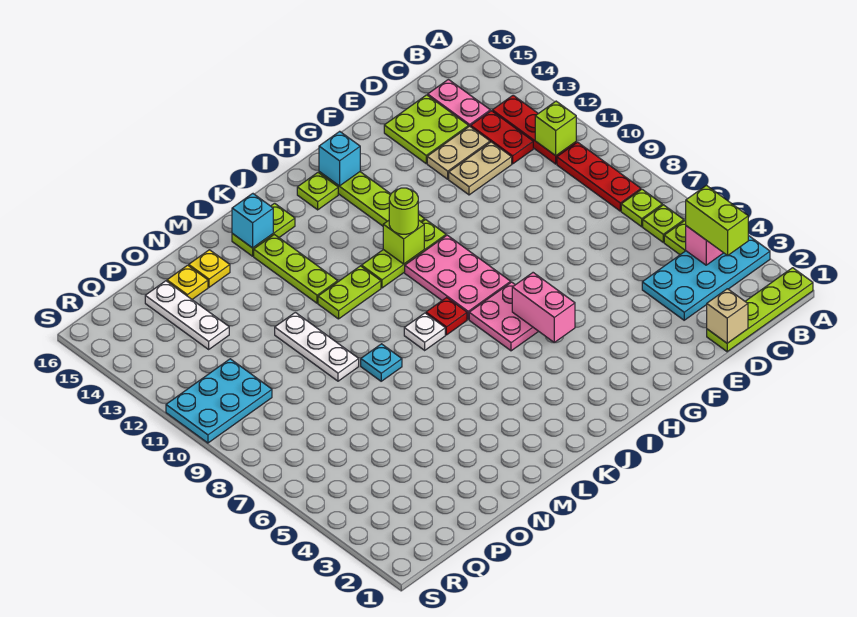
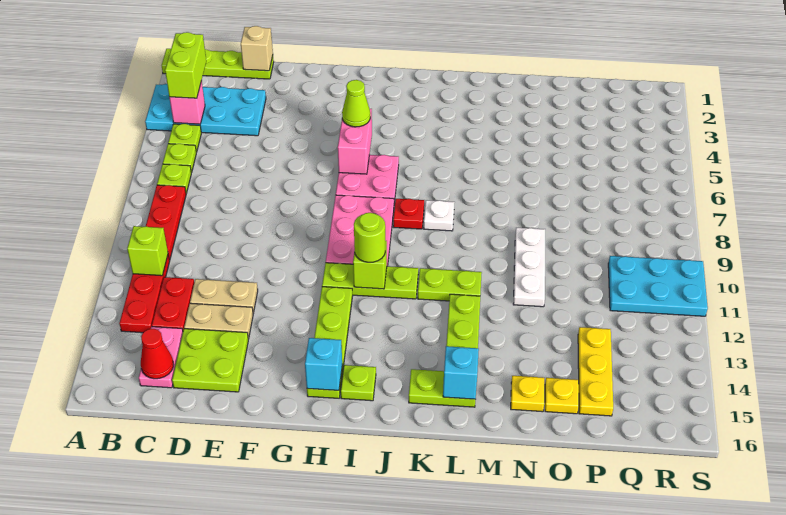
none -> red 1x1 cone [141,329,173,379]
none -> lime 1x1 cone [342,80,370,127]
cyan 1x1 plate [361,344,402,381] -> none
white 1x3 plate [145,281,229,349] -> yellow 1x3 plate [578,327,613,416]

